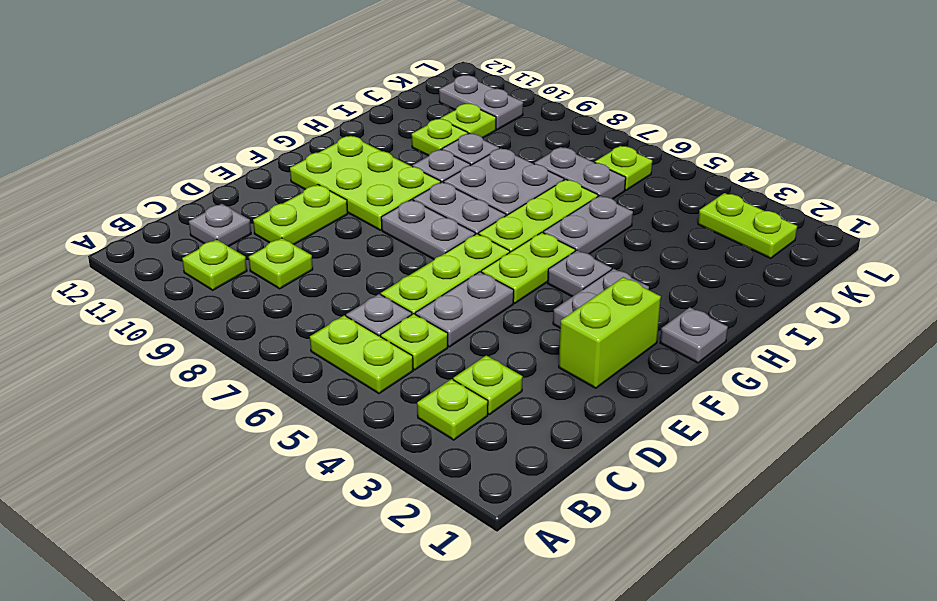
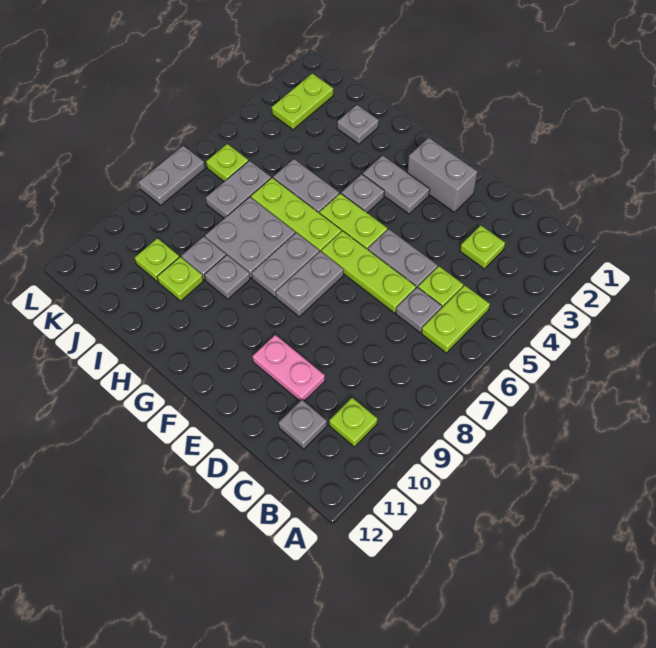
lime 1x1 plate [417,379,488,440] -> none
lime 1x1 plate [249,238,313,289] -> none
lime 1x2 plate [253,185,348,245] -> pink 1x2 plate [252,335,325,401]
lime 1x2 brick [559,277,661,388] -> grey 1x2 brick [407,138,477,212]
lime 2x3 plate [290,136,441,230] -> none
grey 1x1 plate [660,307,728,363] -> grey 1x1 plate moved to [337,105,379,144]
grey 1x2 plate [439,75,523,130] -> grey 1x2 plate moved to [139,146,205,205]

